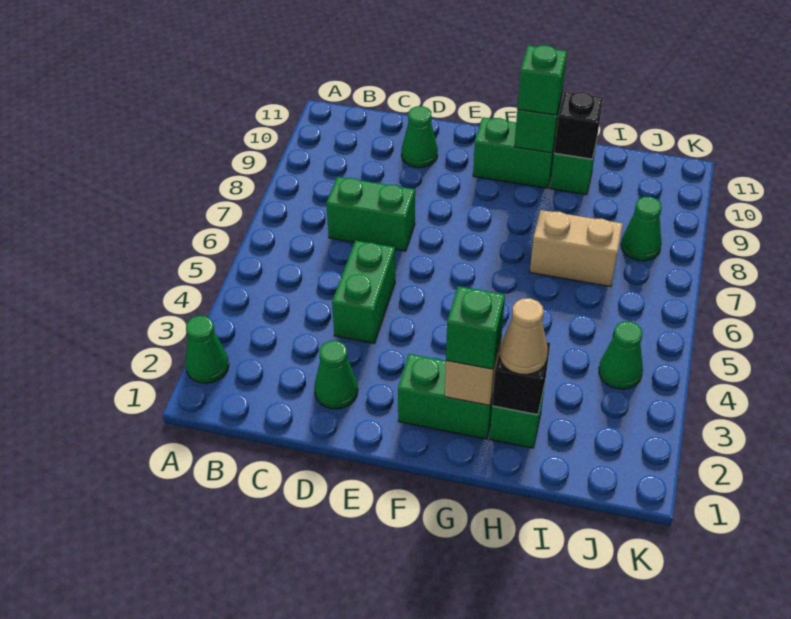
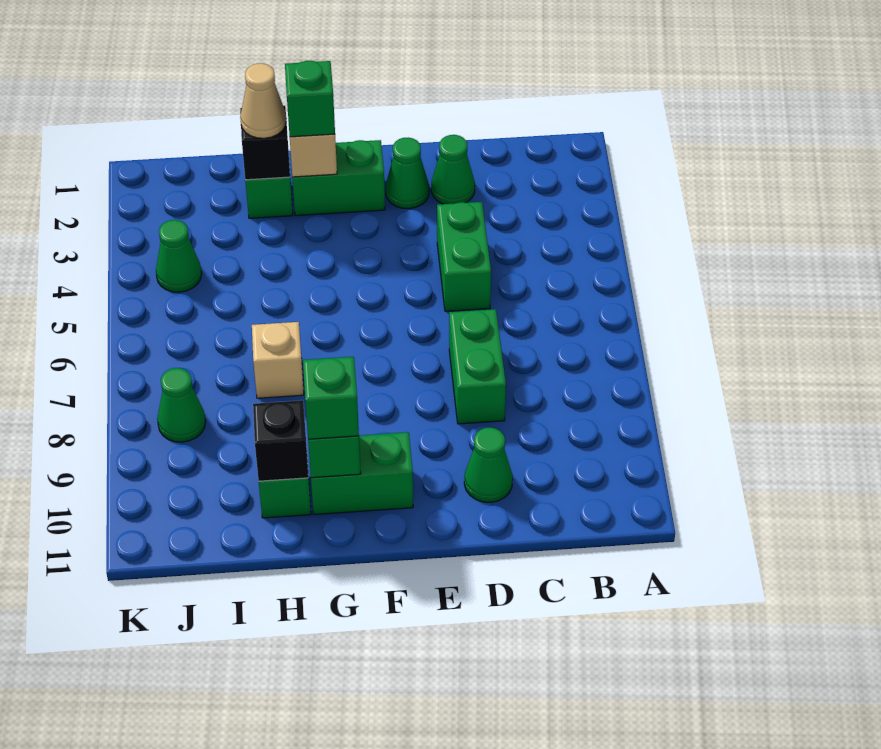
green 1x1 cone [185,316,229,383] -> green 1x1 cone moved to [386,138,429,209]
green 1x2 brick [326,177,415,251] -> green 1x2 brick turned to [449,309,506,424]
tan 1x2 brick [530,210,623,287] -> tan 1x1 brick [252,322,304,398]

